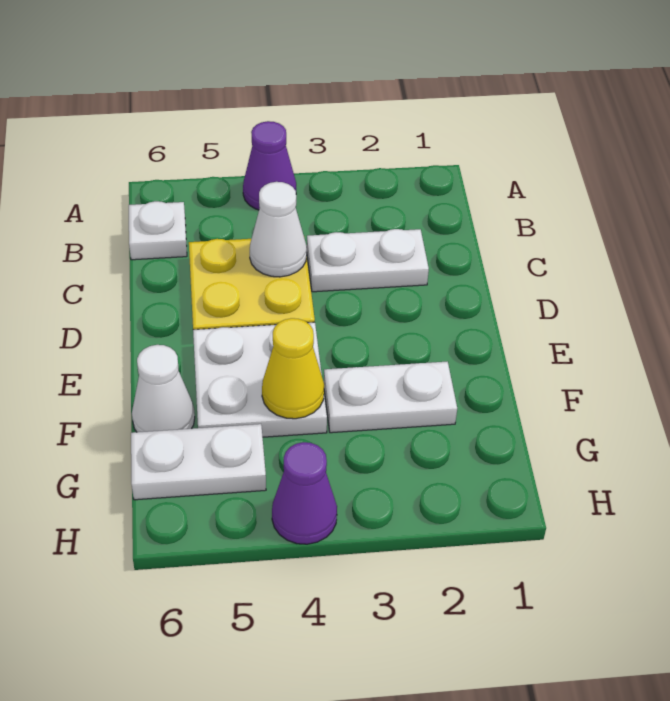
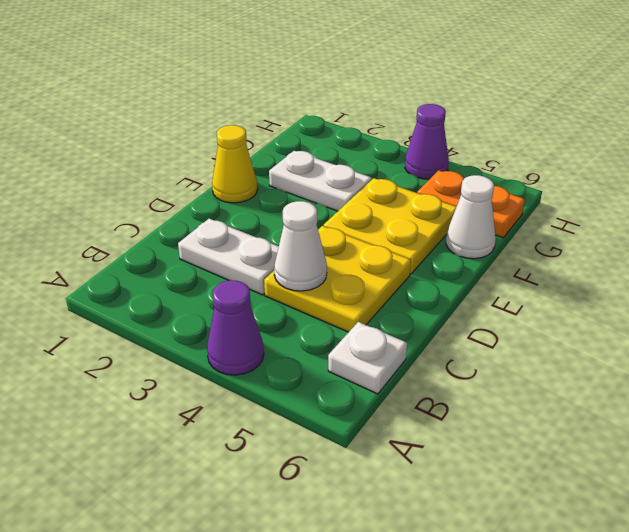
white 2x2 plate [193,322,327,437] -> yellow 2x2 plate [324,178,456,274]
yellow 1x1 cone [262,318,324,419] -> yellow 1x1 cone moved to [212,125,258,203]
white 1x2 plate [131,424,266,500] -> orange 1x2 plate [417,170,525,238]

